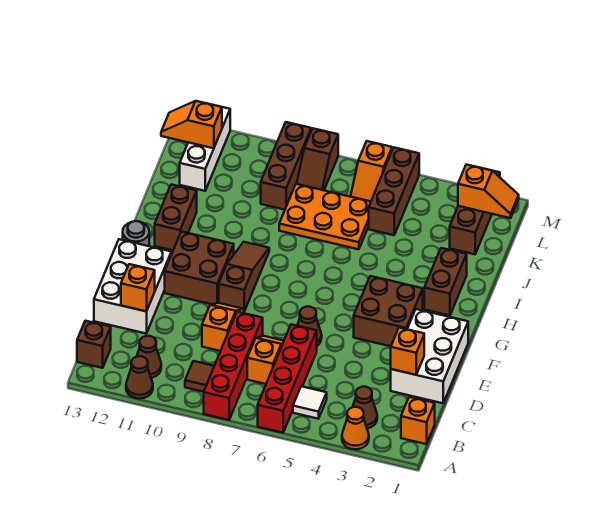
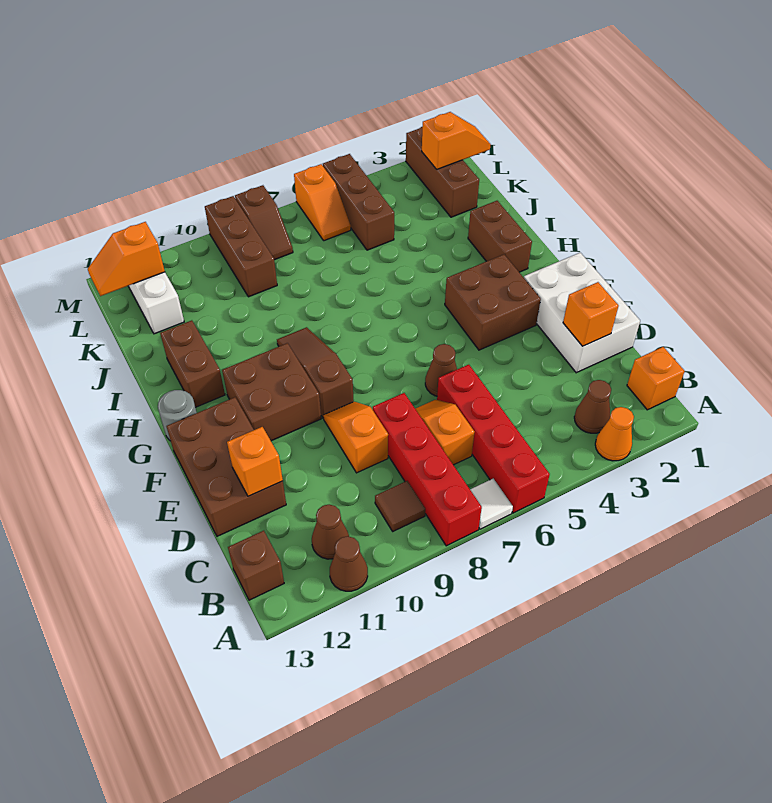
white 1x1 tile [293,386,327,419] -> white 1x1 tile moved to [470,479,513,529]
white 2x3 brick [94,239,171,333] -> brown 2x3 brick [166,397,286,536]
orange 2x3 plate [279,184,371,249] -> none

